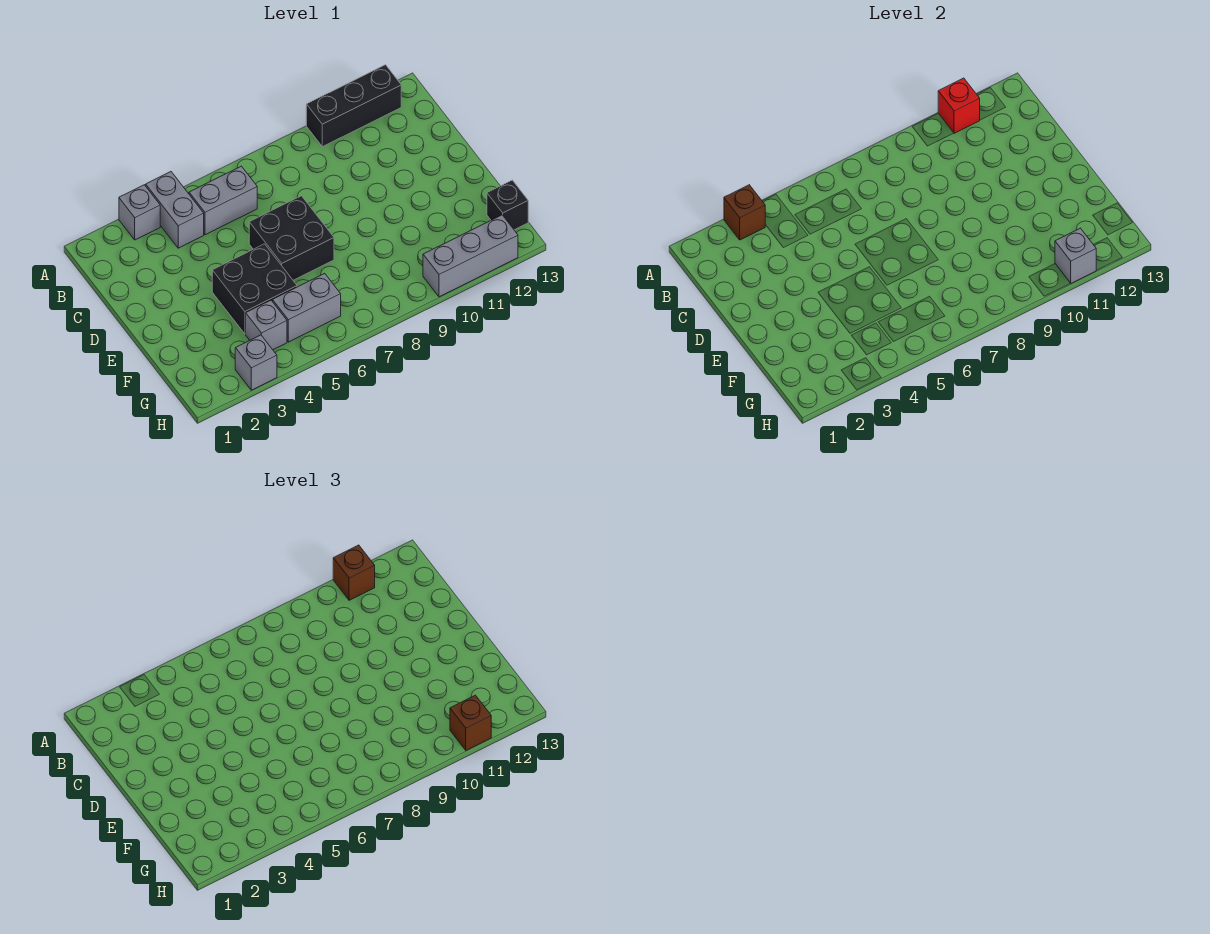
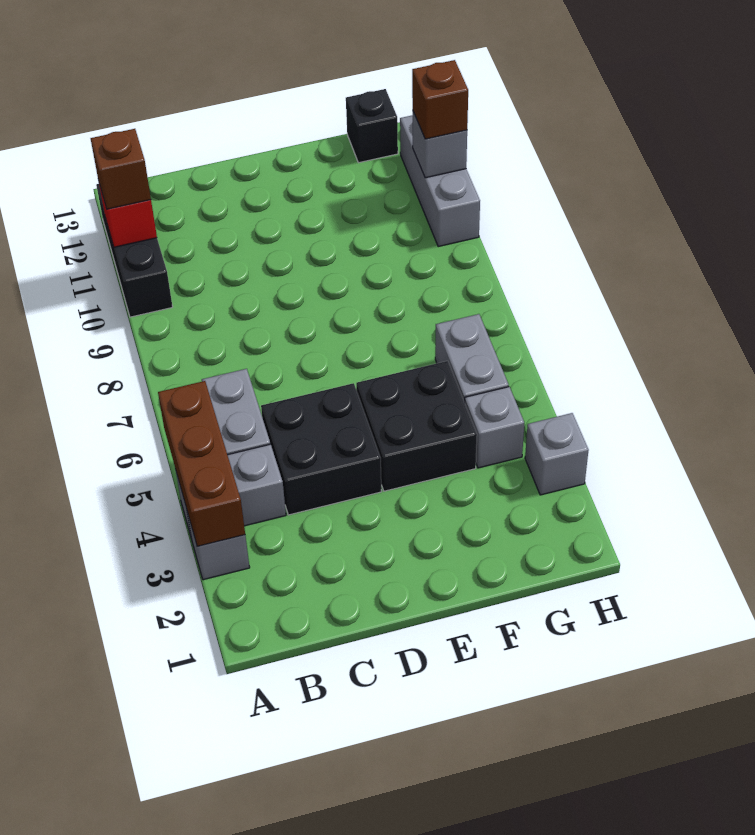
brown 1x1 brick [724,185,765,240] -> brown 1x3 brick [158,381,245,546]
black 2x2 brick [249,196,334,280] -> black 2x2 brick moved to [261,383,382,515]

